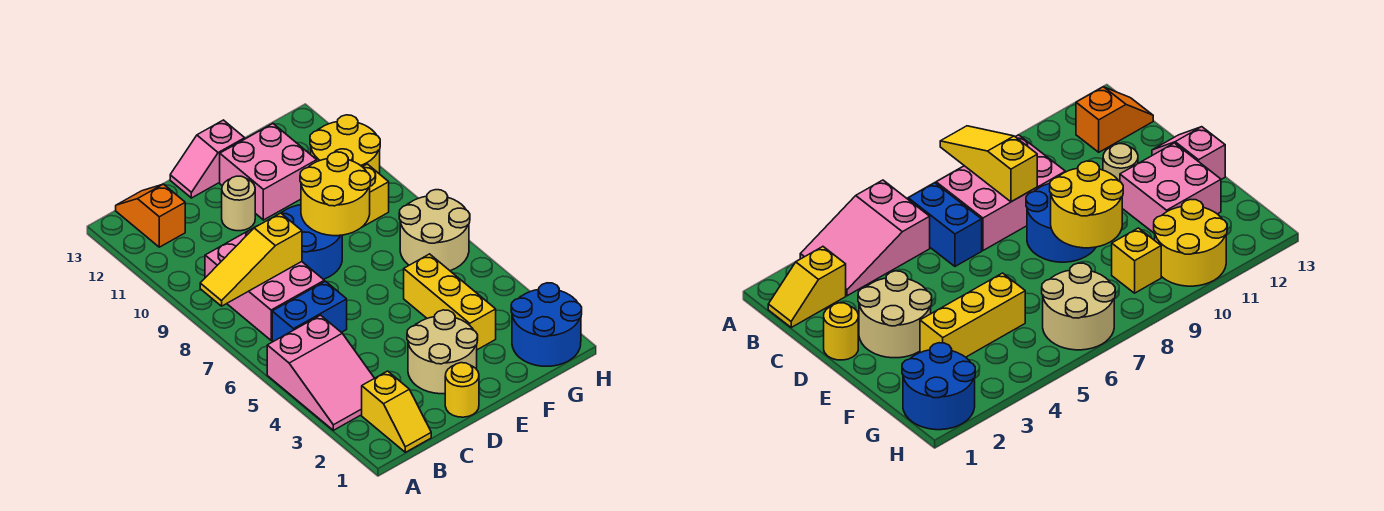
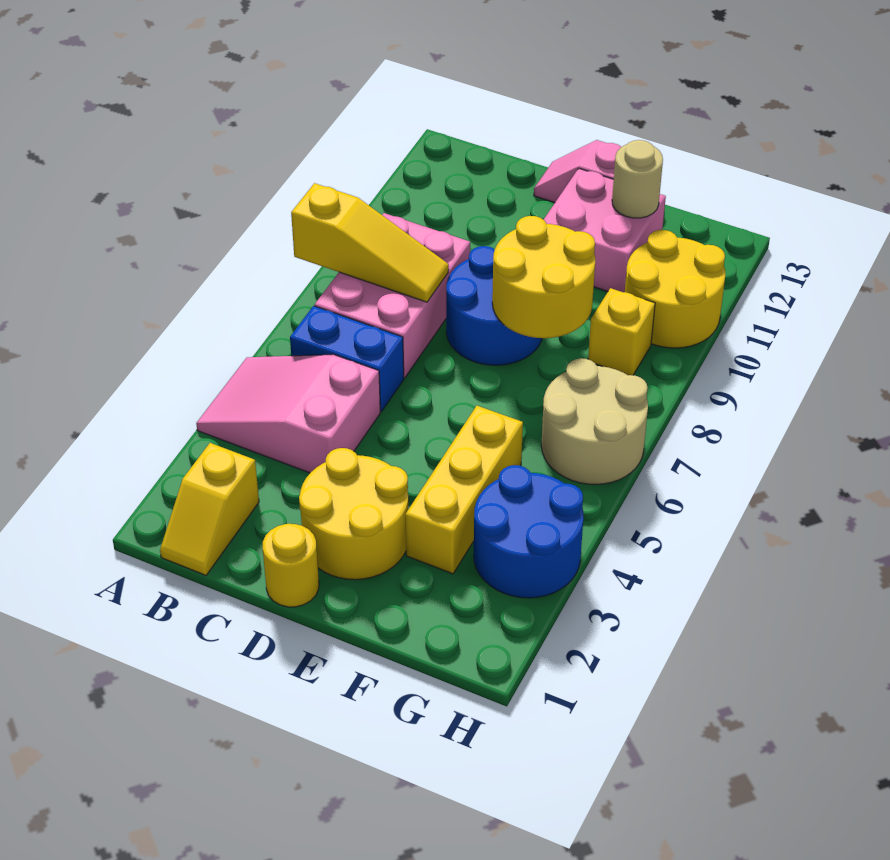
pink 2x3 slope [267,315,374,430] -> pink 2x3 slope turned to [196,355,380,473]
yellow 1x3 slope [200,213,302,306] -> yellow 1x3 slope turned to [291,183,449,302]
orange 1x2 slope [116,184,185,247] -> none
tan 2x2 round brick [407,310,478,394] -> yellow 2x2 round brick [299,448,408,580]
tan 1x1 round brick [222,176,255,231] -> tan 1x1 round brick moved to [612,140,663,218]
blue 2x2 round brick [511,283,582,366] -> blue 2x2 round brick moved to [474,465,583,598]

